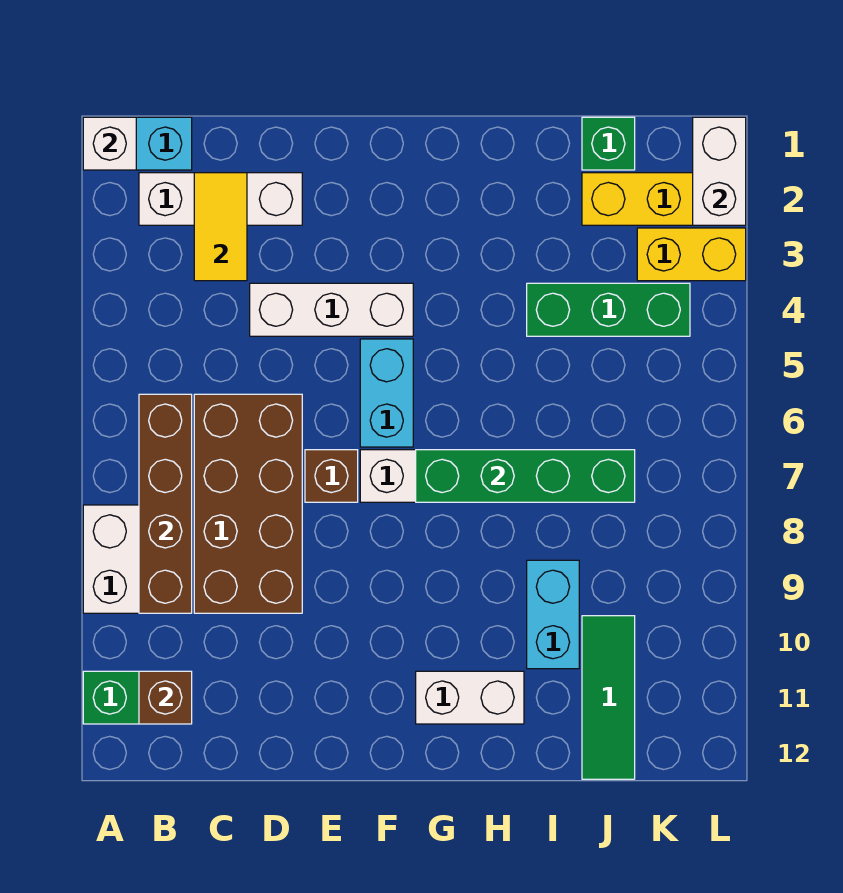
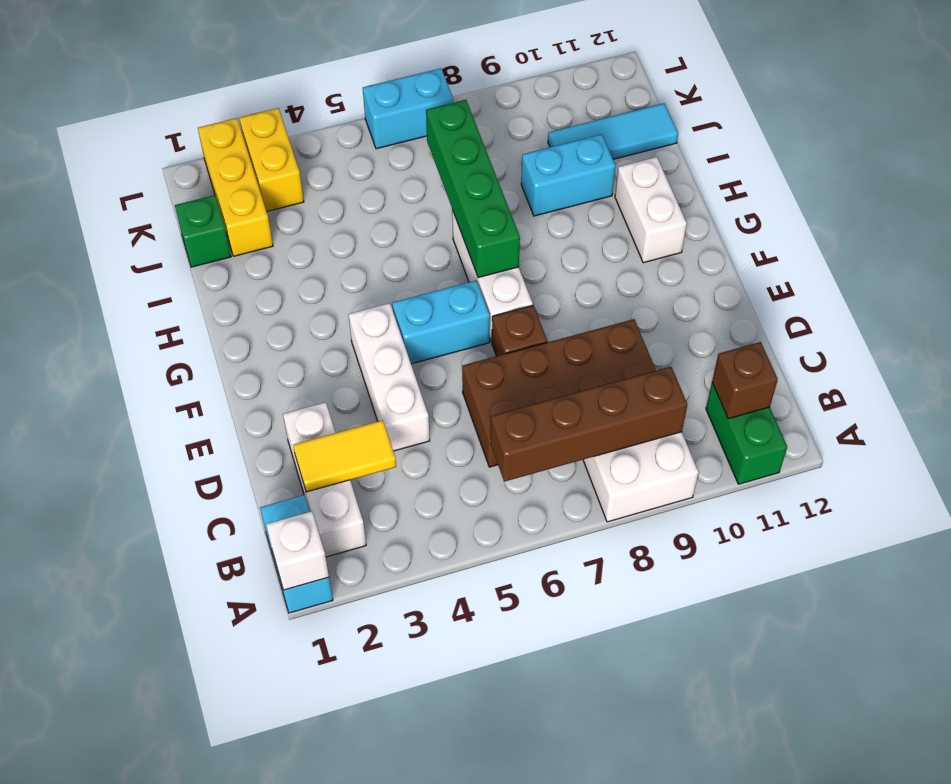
green 1x3 brick [527,283,690,336] -> none
green 1x3 tile [582,616,635,779] -> cyan 1x3 tile [548,103,678,159]
white 1x2 brick [693,117,746,225] -> none
none -> cyan 1x2 brick [363,68,453,149]

